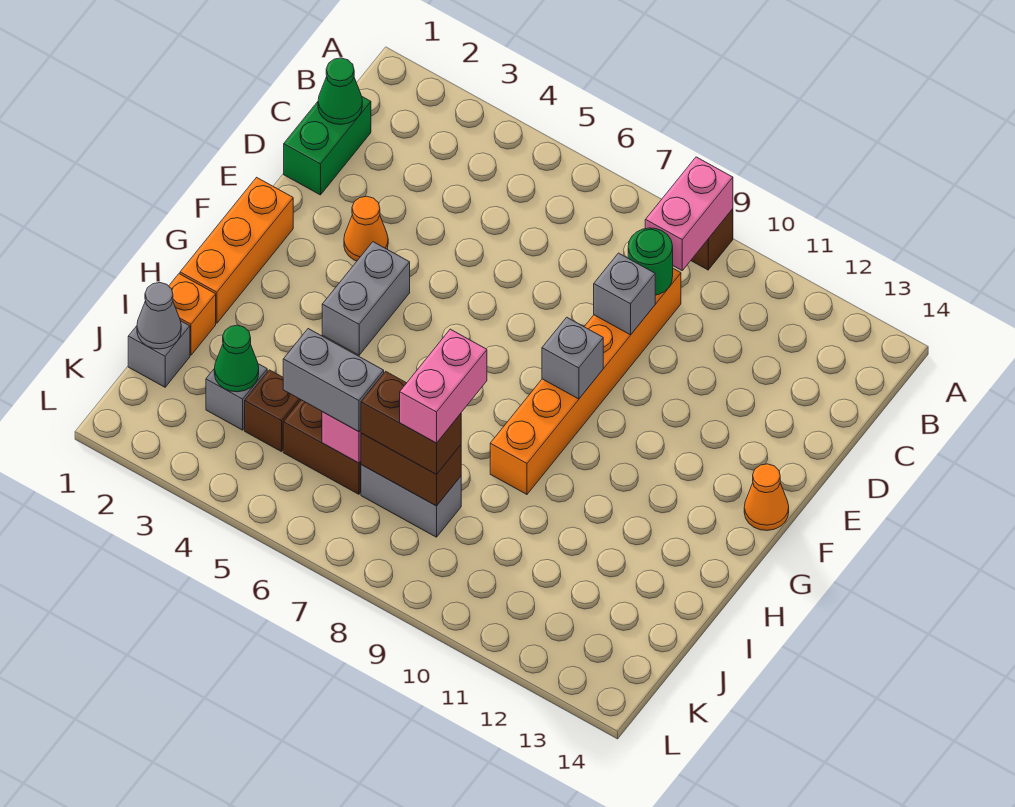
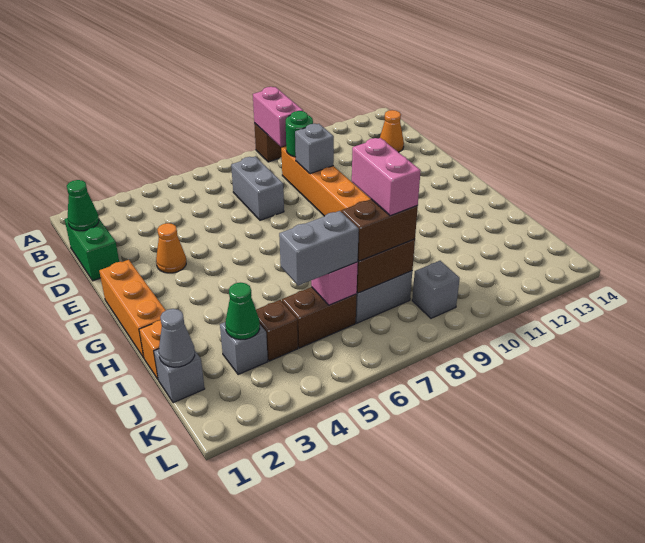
grey 1x2 brick [322,242,410,355] -> grey 1x2 brick moved to [231,156,284,220]
grey 1x1 brick [542,317,603,399] -> grey 1x1 brick moved to [412,261,460,318]
orange 1x1 cone [744,464,789,531] -> orange 1x1 cone moved to [380,110,404,152]

